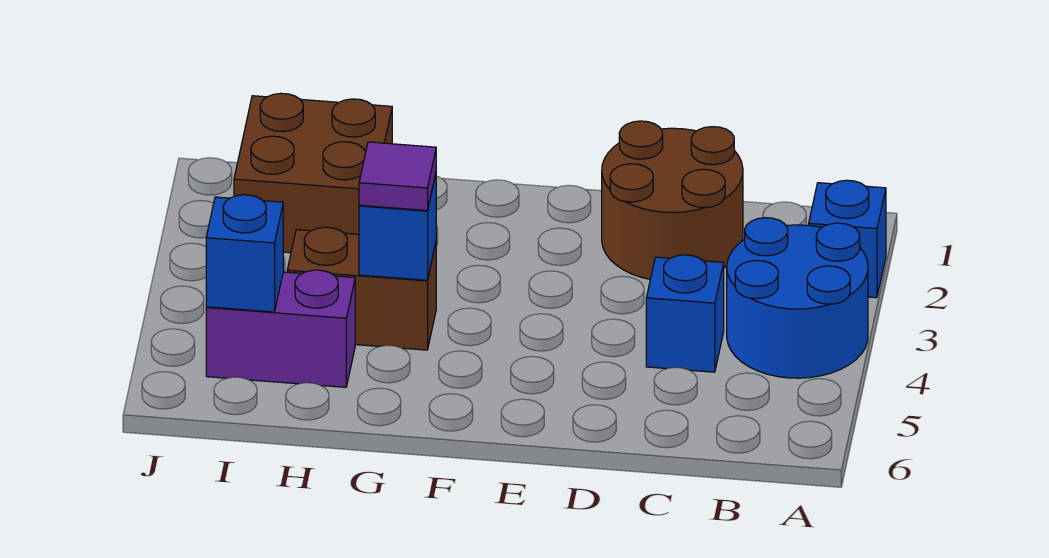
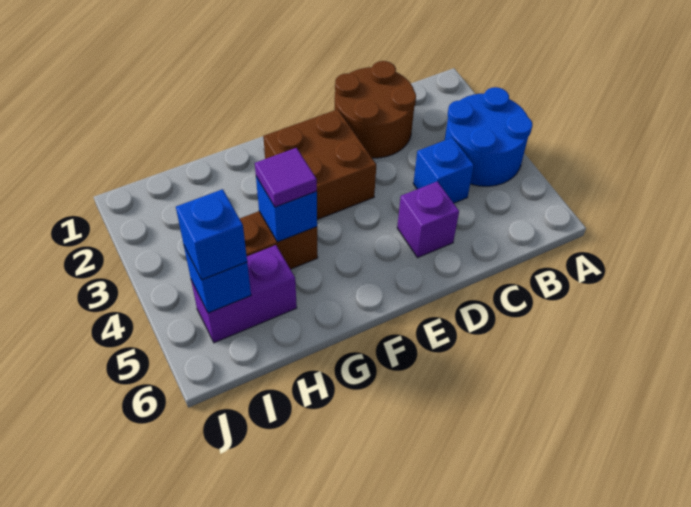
blue 1x1 brick [809,180,886,298] -> blue 1x1 brick moved to [176,189,247,280]
none -> purple 1x1 brick [397,181,459,257]
brown 2x2 brick [234,93,392,253] -> brown 2x2 brick moved to [263,109,376,220]

